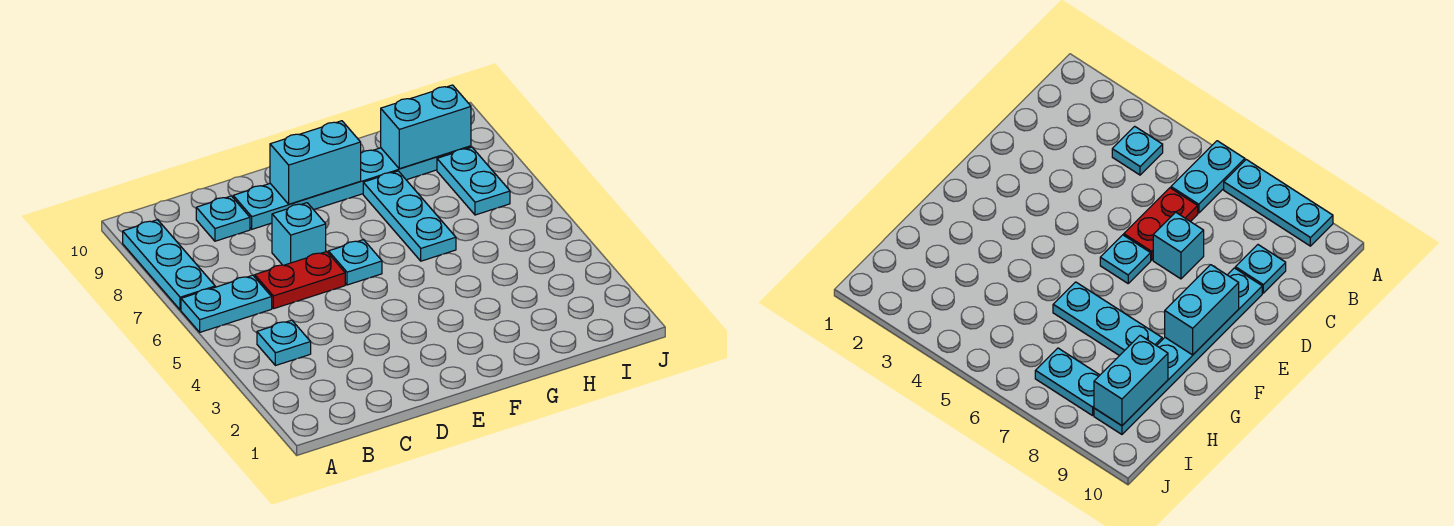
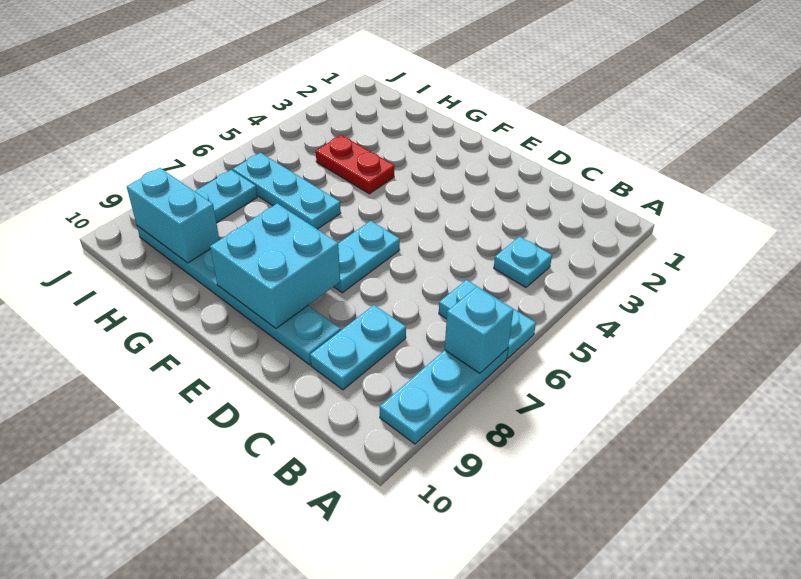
red 1x2 plate [255,252,345,309] -> red 1x2 plate moved to [316,135,395,194]
cyan 1x1 plate [196,196,250,241] -> cyan 1x2 plate [310,305,406,390]
cyan 1x1 brick [272,203,326,265] -> cyan 1x1 brick moved to [445,287,513,373]
cyan 1x1 plate [329,240,382,285] -> cyan 1x2 plate [334,221,400,293]
cyan 1x2 brick [270,121,361,204] -> cyan 2x2 brick [210,203,340,328]
cyan 1x3 plate [363,171,456,261] -> cyan 1x3 plate turned to [233,153,341,229]

